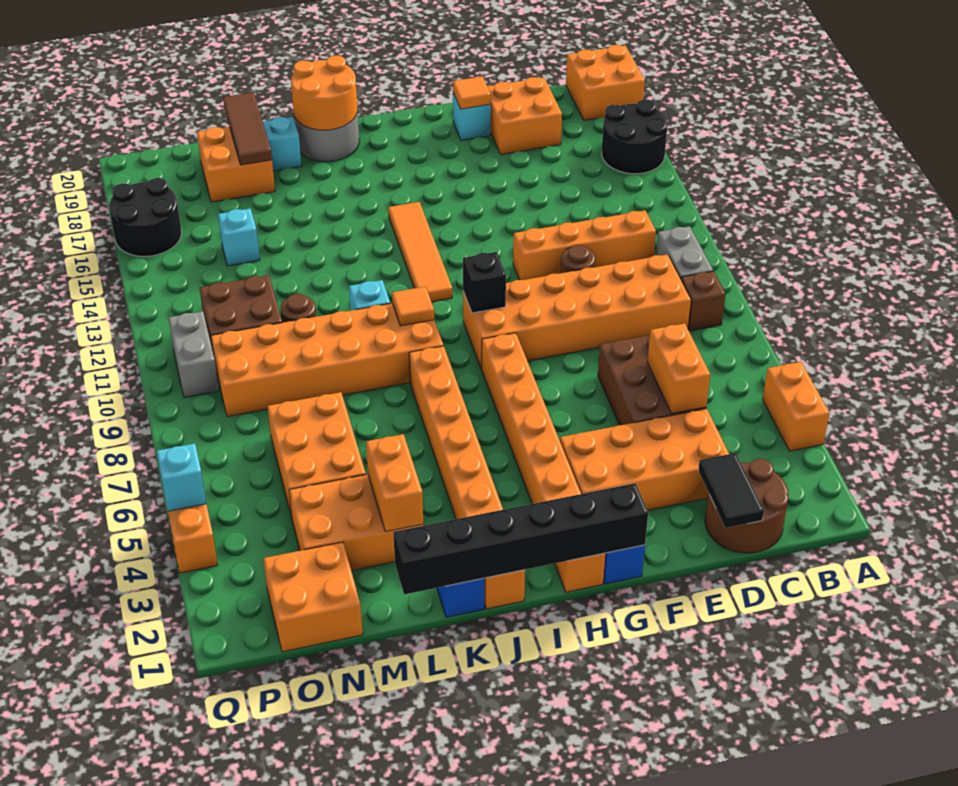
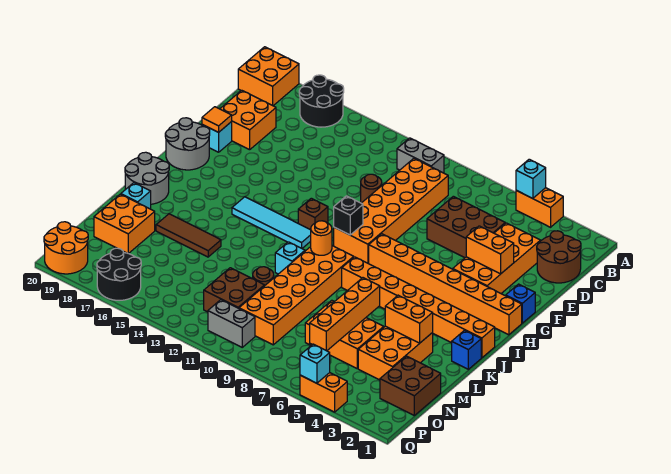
brown 1x1 brick [681,271,726,331] -> brown 1x1 brick moved to [298,198,328,230]
orange 1x4 brick [513,210,656,280] -> orange 1x4 brick moved to [310,278,380,351]
black 1x2 tile [698,453,764,528] -> none
orange 1x2 brick [647,323,710,414] -> orange 1x2 brick moved to [466,226,514,274]
black 1x6 brick [393,483,648,595] -> none
none -> grey 2x2 round brick [165,118,210,170]
orange 1x4 tile [388,202,452,302] -> cyan 1x4 tile [232,197,311,248]
orange 1x1 tile [392,286,434,326] -> orange 1x1 round brick [311,221,332,255]
orange 2x2 round brick [291,56,357,130] -> orange 2x2 round brick moved to [44,222,88,274]
brown 1x3 tile [223,92,272,165] -> brown 1x3 tile moved to [156,214,221,257]
orange 2x2 brick [263,542,363,652] -> brown 2x2 brick [380,356,441,415]
cyan 1x1 brick [218,209,260,266] -> cyan 1x1 brick moved to [516,159,546,199]

